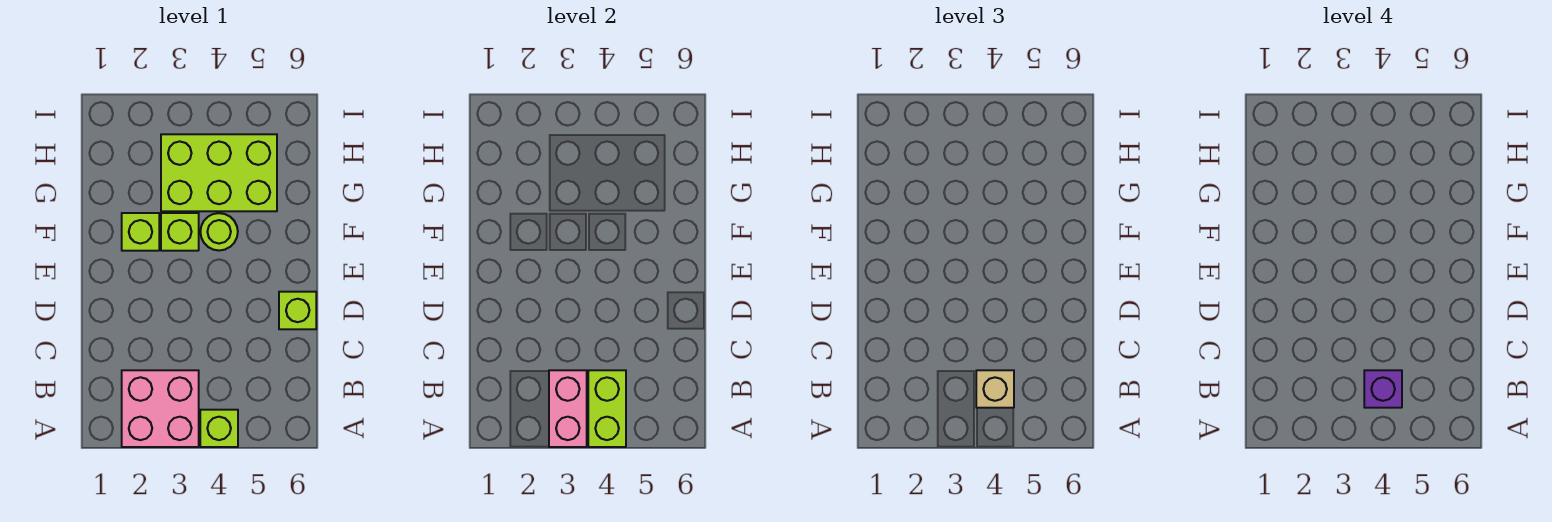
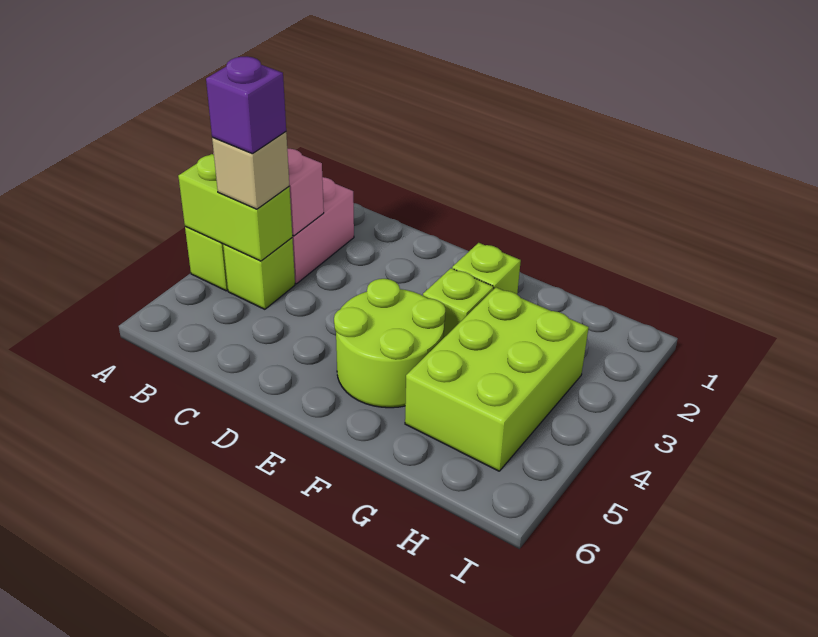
lime 1x1 brick [279,292,316,329] -> lime 1x1 brick moved to [223,238,295,309]
lime 1x1 round brick [200,213,238,250] -> lime 2x2 round brick [334,279,445,408]

